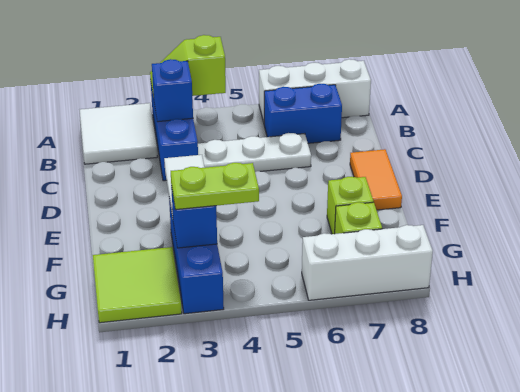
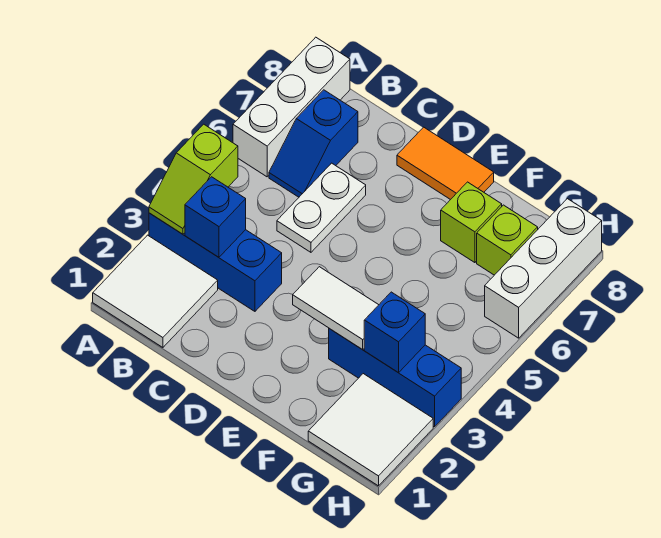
blue 1x2 brick [264,84,342,143] -> blue 1x2 slope [269,90,358,197]
white 1x3 plate [198,133,311,172] -> white 1x2 plate [277,163,366,252]
lime 2x2 tile [93,247,182,323] -> white 2x2 tile [308,374,433,486]
lime 1x2 plate [171,163,259,210] -> none

